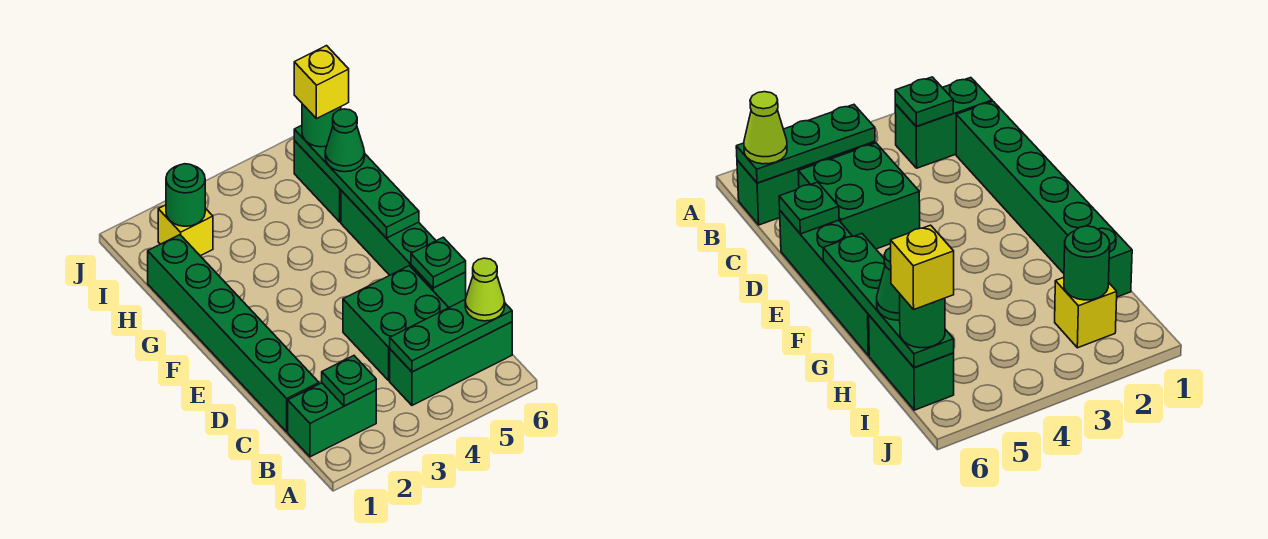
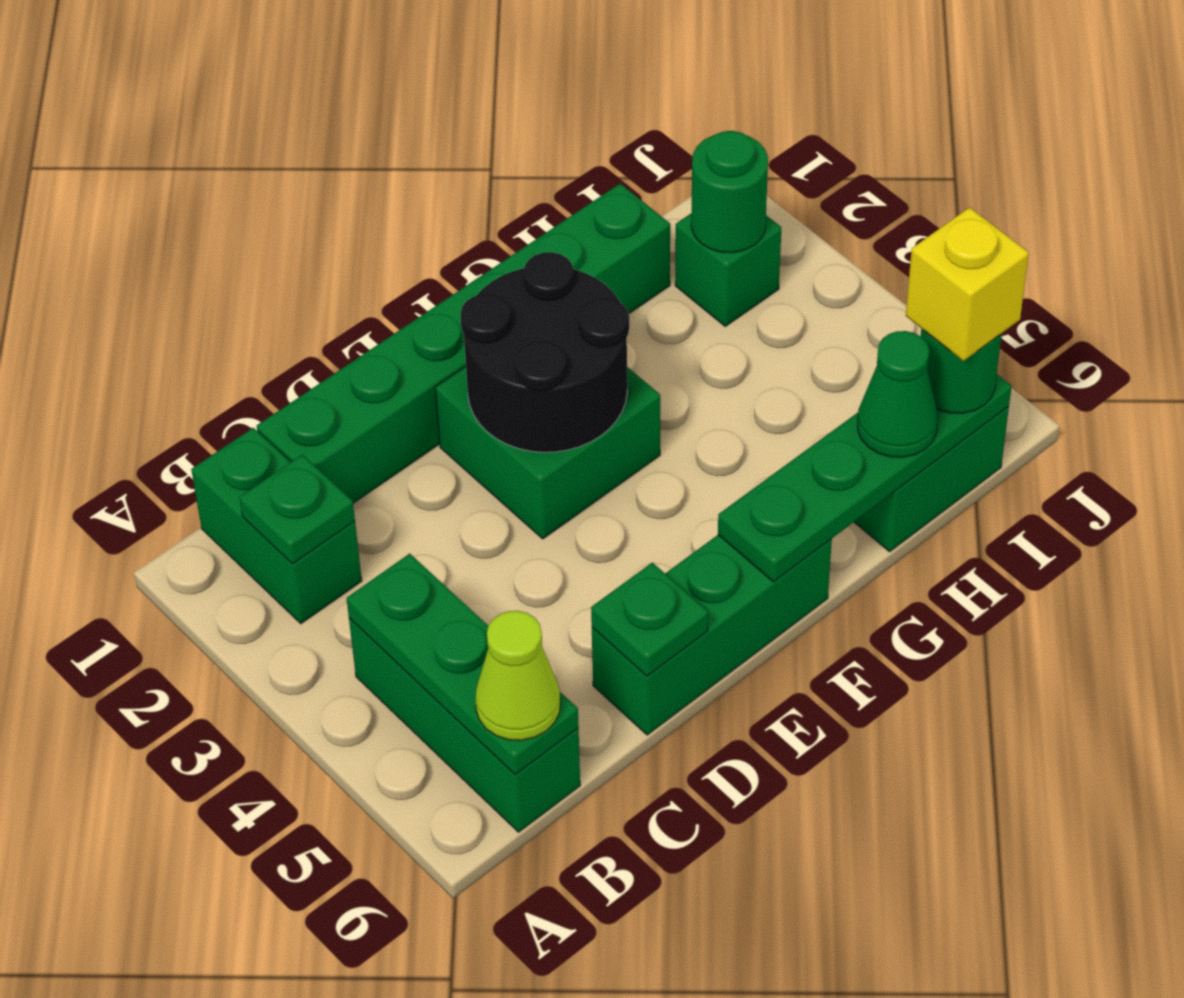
green 2x2 brick [343,266,449,380] -> green 2x2 brick moved to [435,366,660,539]
green 1x4 brick [341,190,466,307] -> green 1x3 brick [592,535,832,735]
none -> black 2x2 round brick [460,252,629,452]
yellow 1x1 brick [158,205,213,256] -> green 1x1 brick [675,213,781,326]

